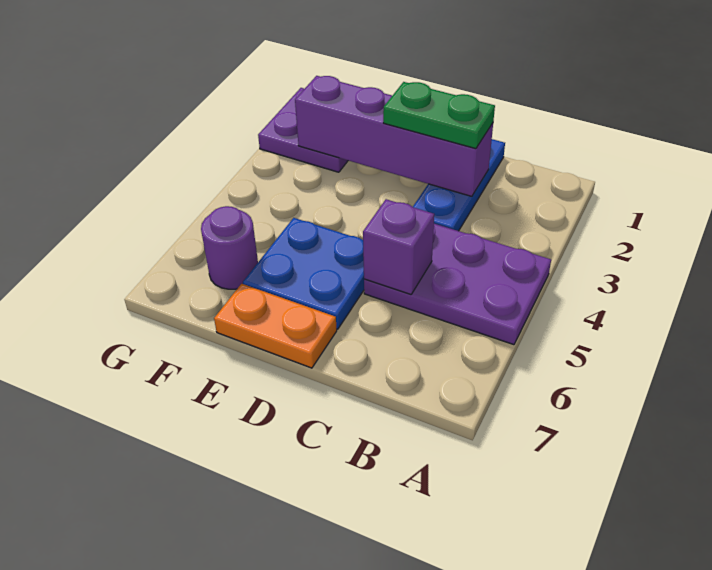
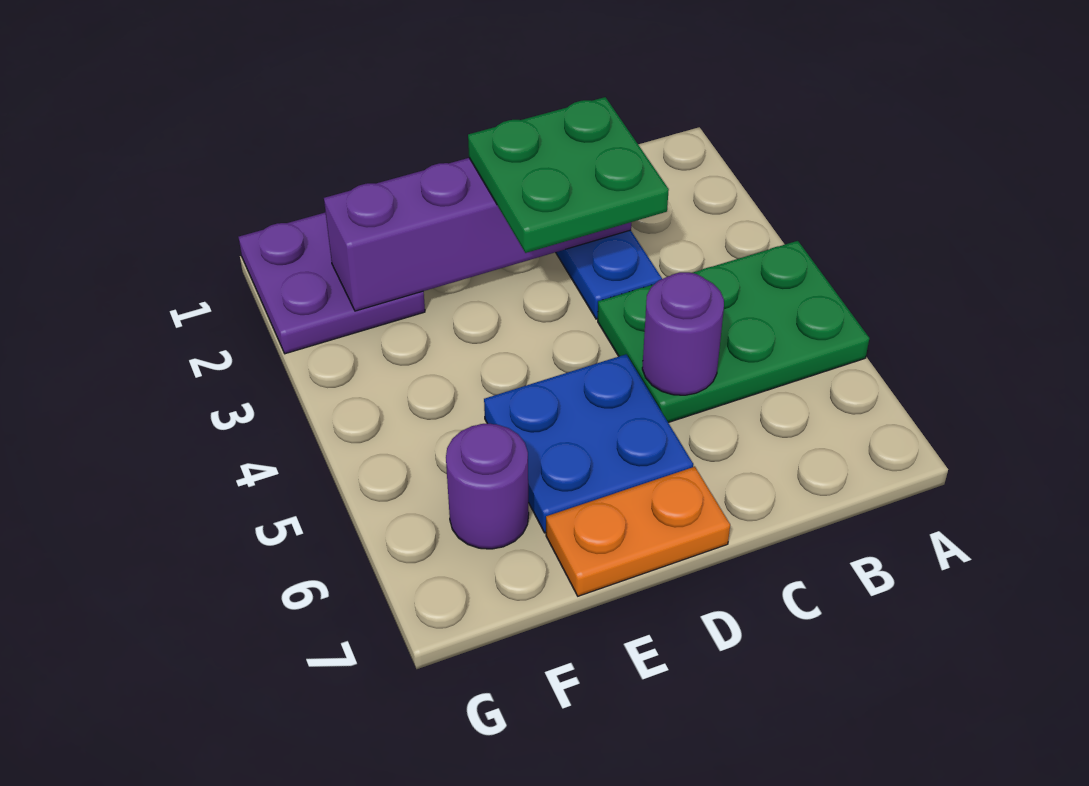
purple 2x3 plate [364,224,551,345] -> green 2x3 plate [598,241,869,423]
green 1x2 plate [383,82,495,149] -> green 2x2 plate [468,97,669,253]
purple 1x1 brick [363,199,434,294] -> purple 1x1 round brick [642,272,724,395]

